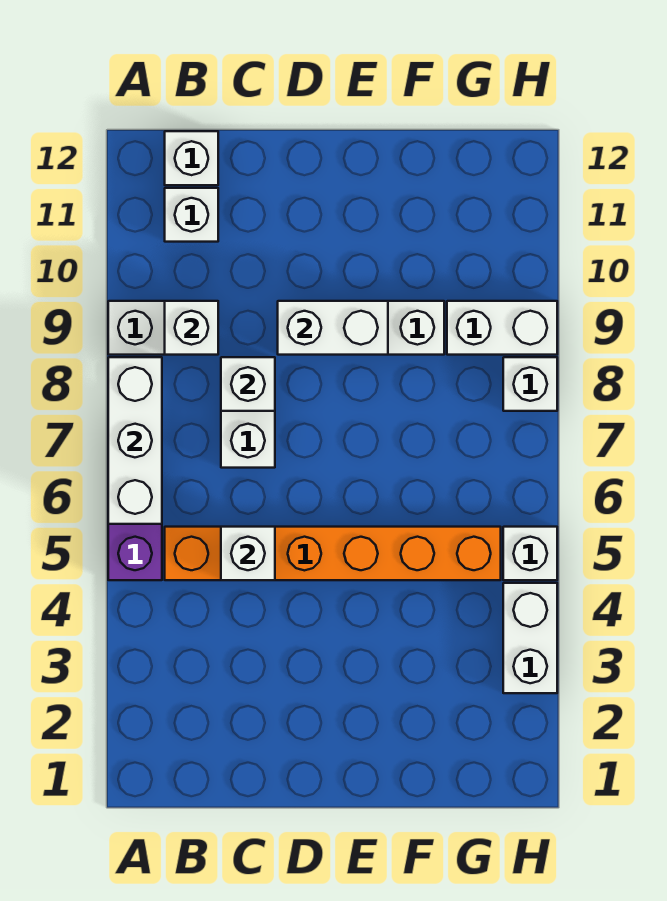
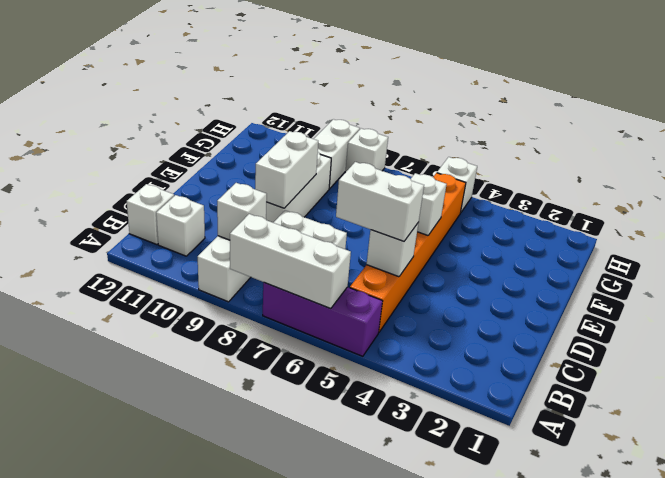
white 1x1 brick [221,357,275,411] -> white 1x1 brick moved to [411,173,447,235]
white 1x2 brick [503,583,557,693] -> white 1x2 brick moved to [336,162,424,241]

